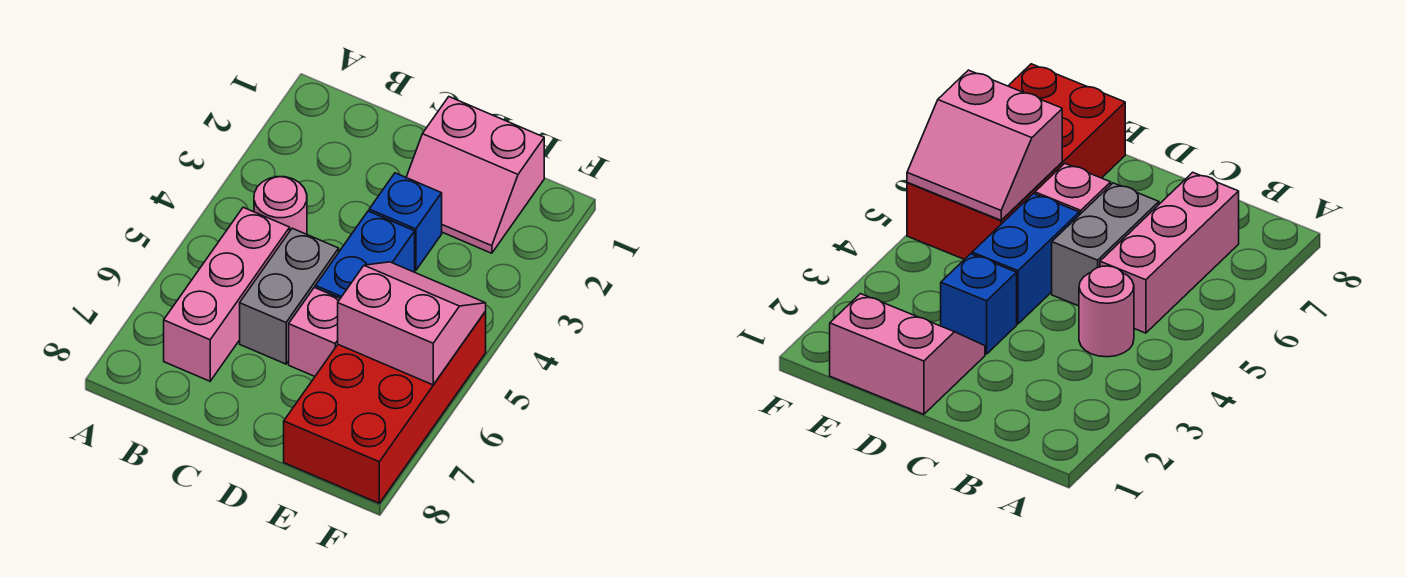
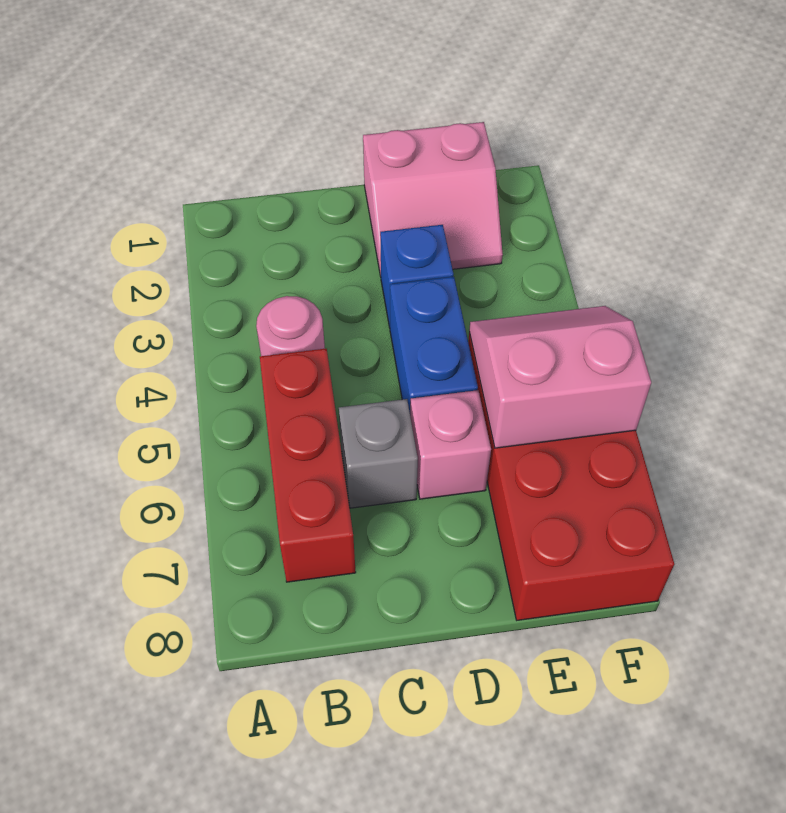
pink 1x3 brick [164,207,290,381] -> red 1x3 brick [260,349,356,582]
grey 1x2 brick [240,228,339,364] -> grey 1x1 brick [339,399,418,508]

